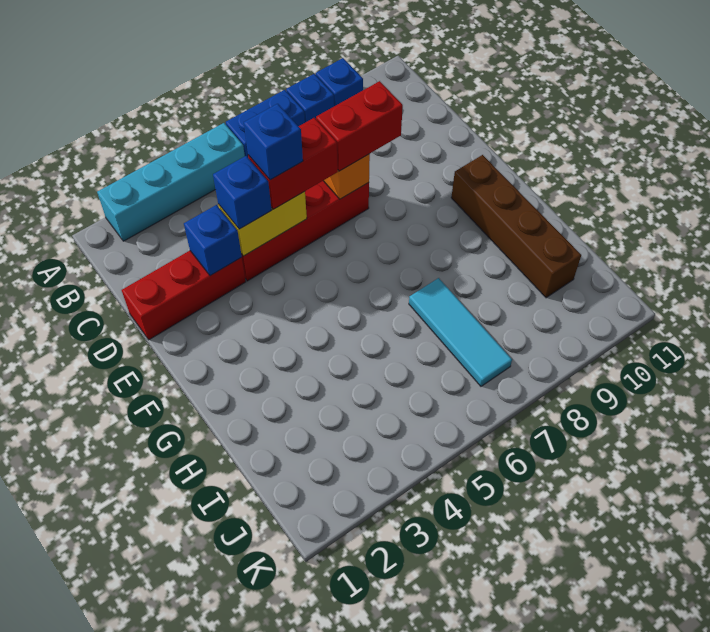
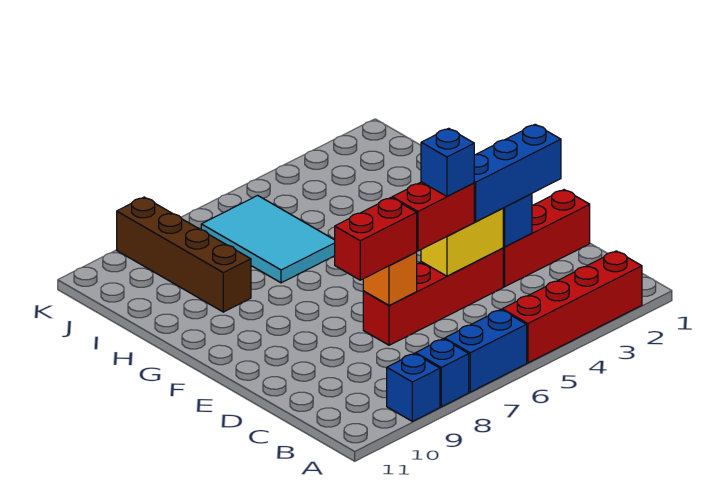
cyan 1x4 brick [97,123,245,241] -> red 1x4 brick [502,251,642,363]
blue 1x1 brick [213,156,272,229] -> blue 1x3 brick [474,124,561,222]
brown 1x4 brick [451,155,581,298] -> brown 1x4 brick moved to [117,197,251,312]
cyan 1x3 tile [409,278,512,386] -> cyan 2x3 tile [201,195,335,283]

